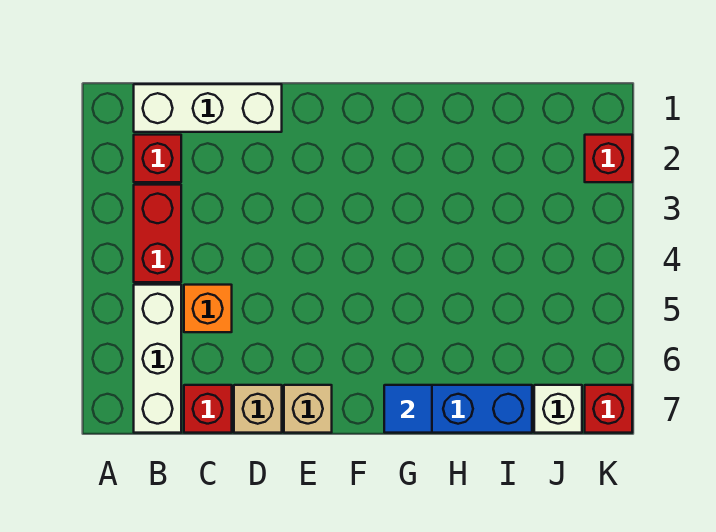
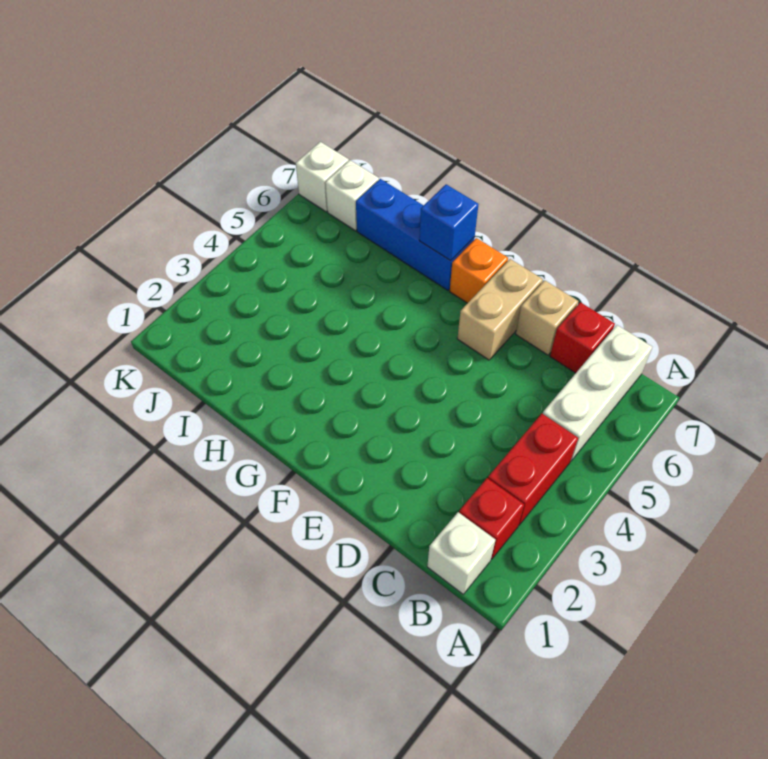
white 1x3 brick [134,84,282,132] -> white 1x1 brick [427,512,495,594]
orange 1x1 brick [184,285,232,332] -> orange 1x1 brick moved to [450,238,508,303]
tan 1x1 brick [284,385,332,433] -> tan 1x2 brick [457,259,543,360]
blue 1x1 tile [384,385,432,433] -> blue 1x1 brick [419,184,479,261]
red 1x1 brick [585,135,632,182] -> none
red 1x1 brick [585,385,632,433] -> white 1x1 brick [296,142,349,212]

